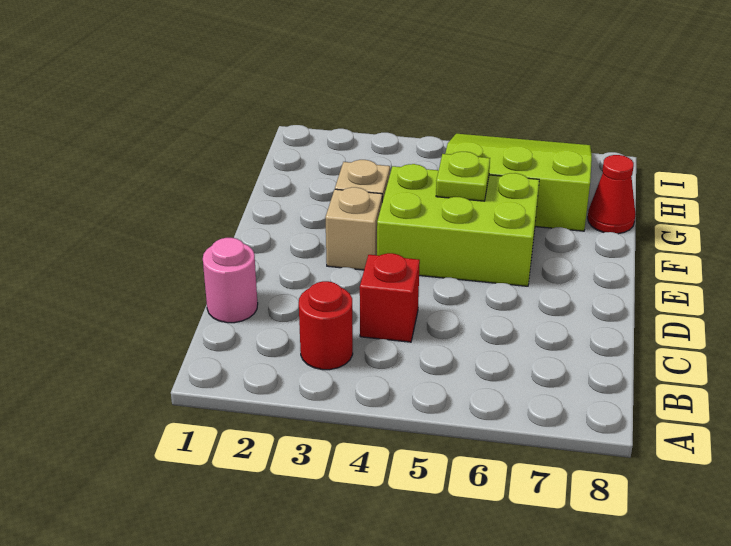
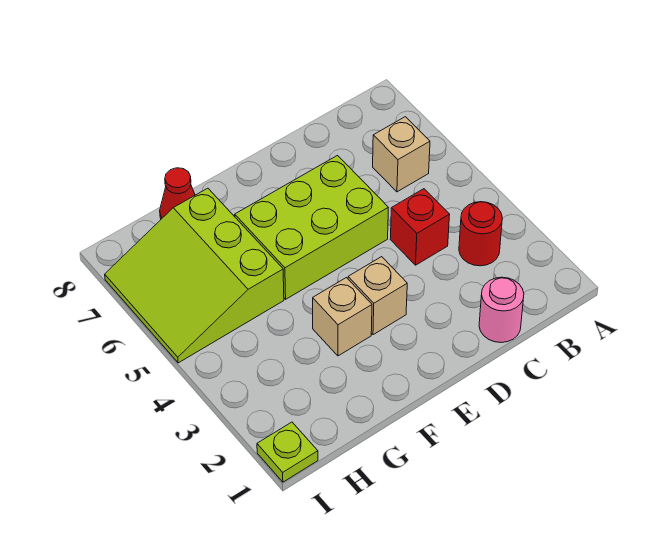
none -> tan 1x1 brick [373,117,430,192]
lime 2x3 brick [377,164,539,286] -> lime 2x3 brick turned to [235,156,388,299]
lime 1x1 plate [436,152,490,201] -> lime 1x1 plate moved to [257,422,318,482]

